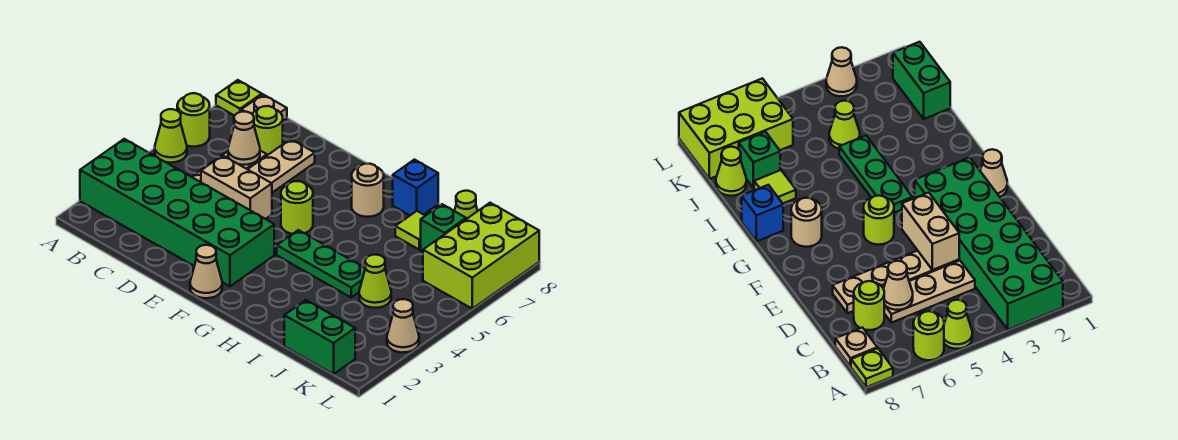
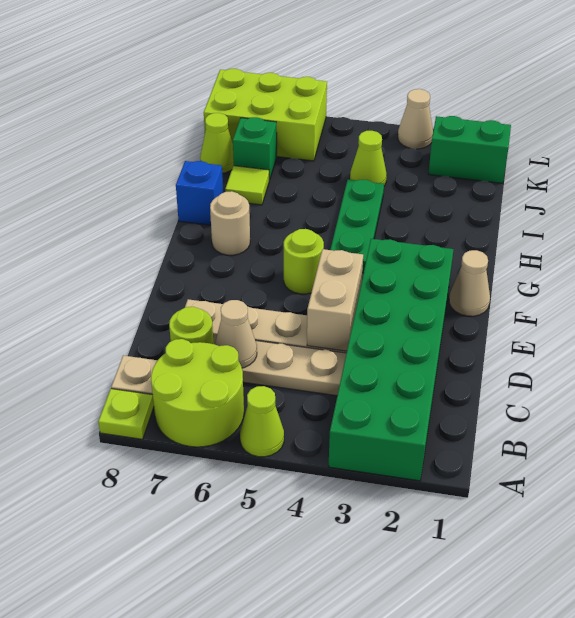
lime 1x1 round brick [177,93,210,147] -> lime 2x2 round brick [151,339,244,447]
green 1x2 brick [284,300,355,374] -> green 1x2 brick turned to [429,116,511,183]

